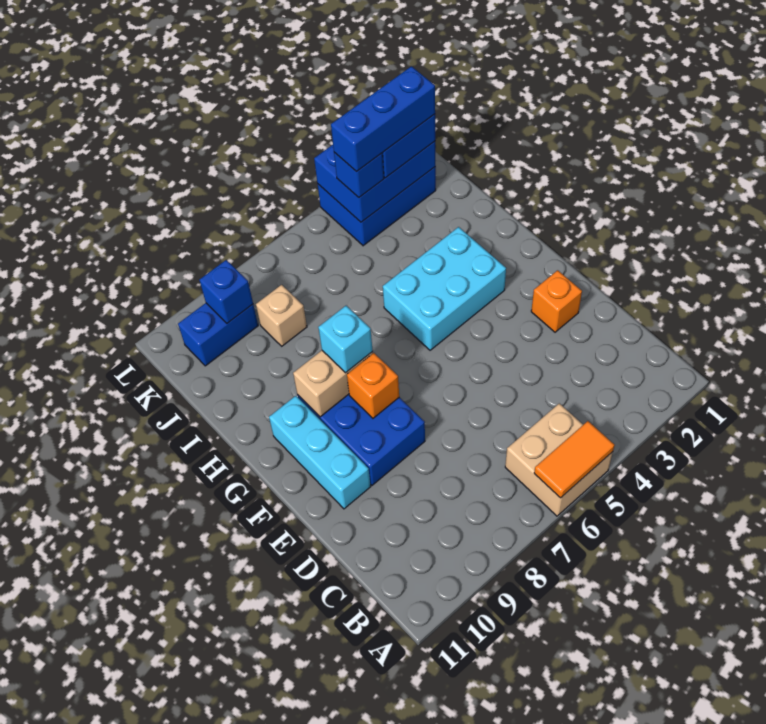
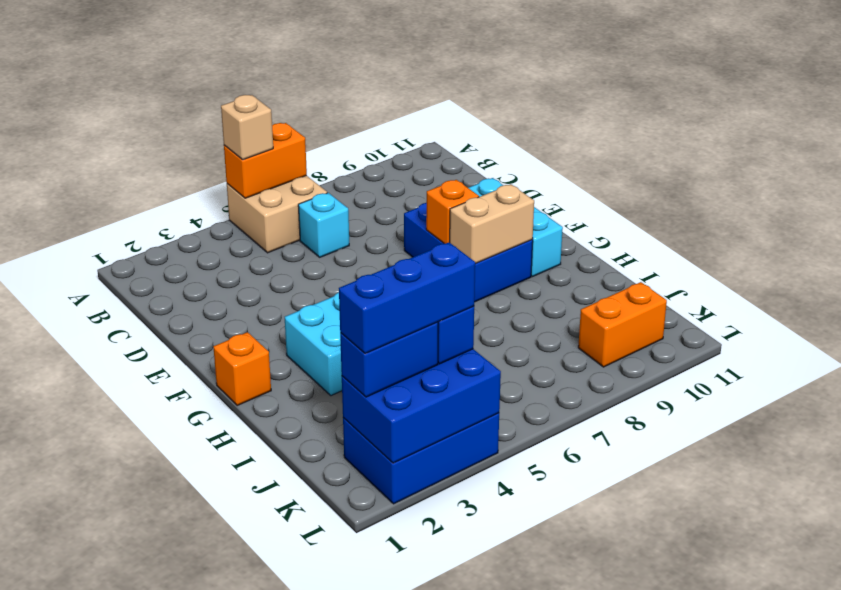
orange 1x2 tile [534,421,615,498] -> orange 1x2 brick [224,123,307,198]
orange 1x1 brick [531,270,582,332] -> orange 1x1 brick moved to [213,332,271,405]
cyan 1x1 brick [318,306,373,373] -> cyan 1x1 brick moved to [298,193,349,257]
tan 1x1 brick [256,285,307,346] -> tan 1x1 brick moved to [221,95,273,160]
blue 1x2 brick [178,303,258,366] -> orange 1x2 brick [578,282,667,367]
blue 1x1 brick [199,260,253,323] -> none

